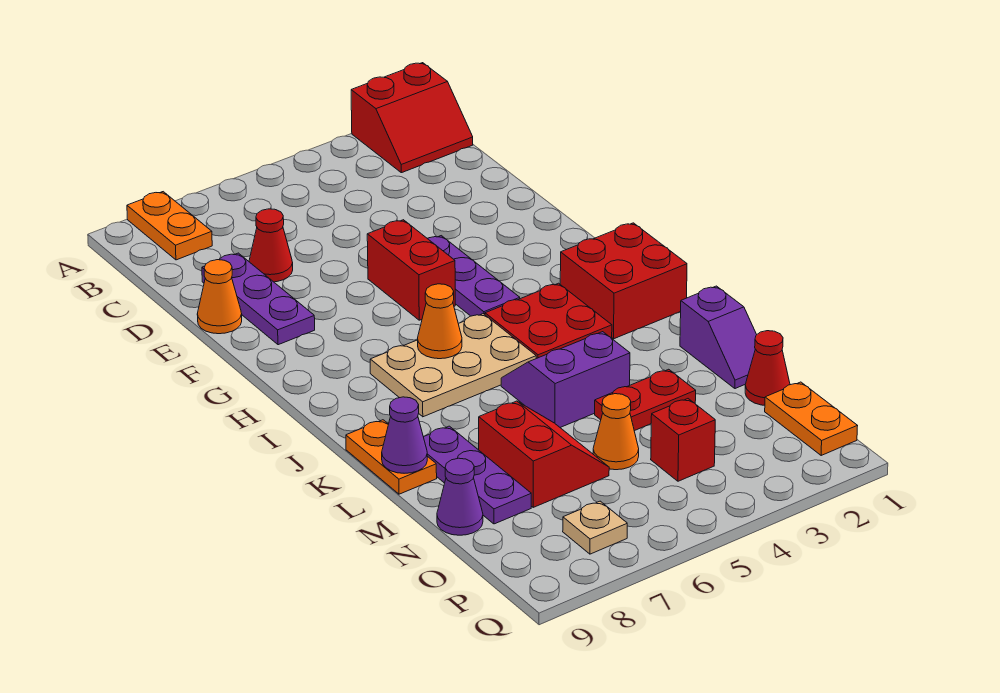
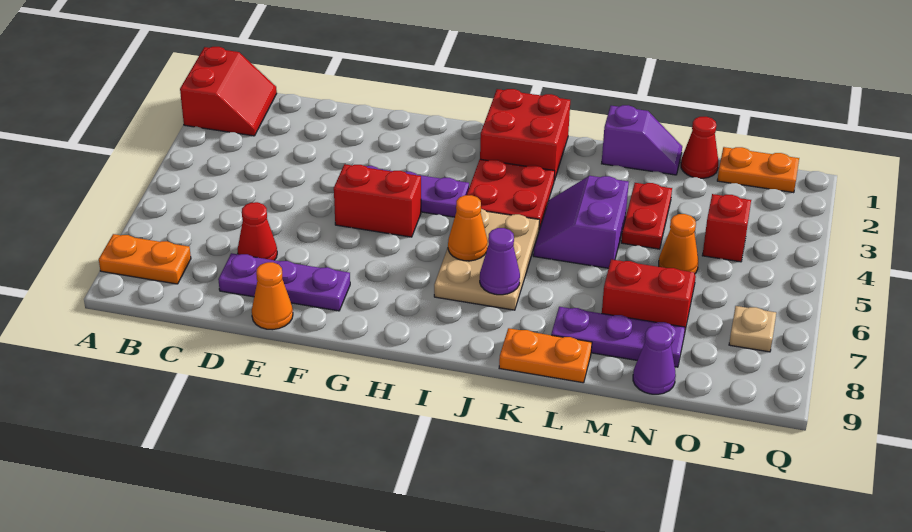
purple 1x1 cone [382,397,427,473] -> purple 1x1 cone moved to [480,228,520,295]

